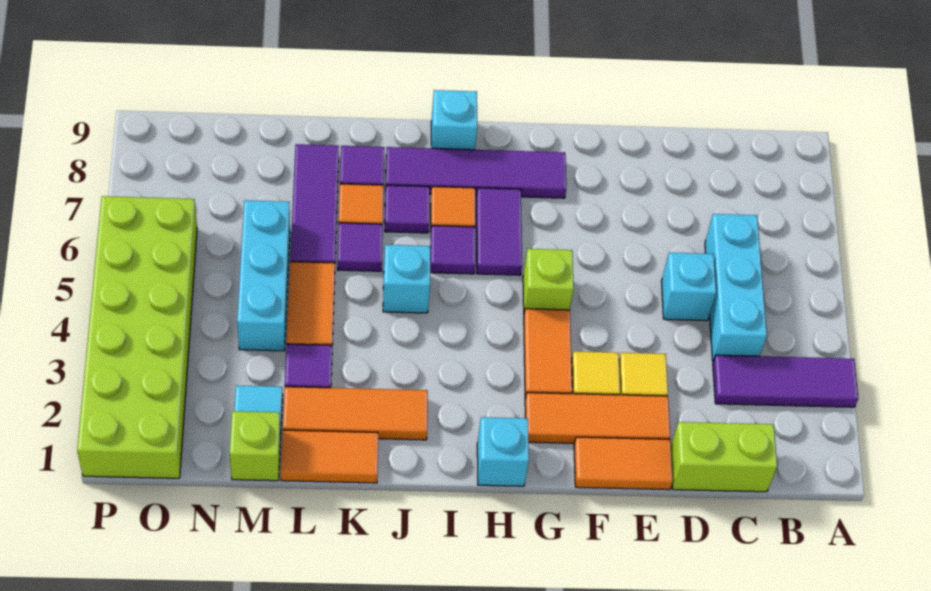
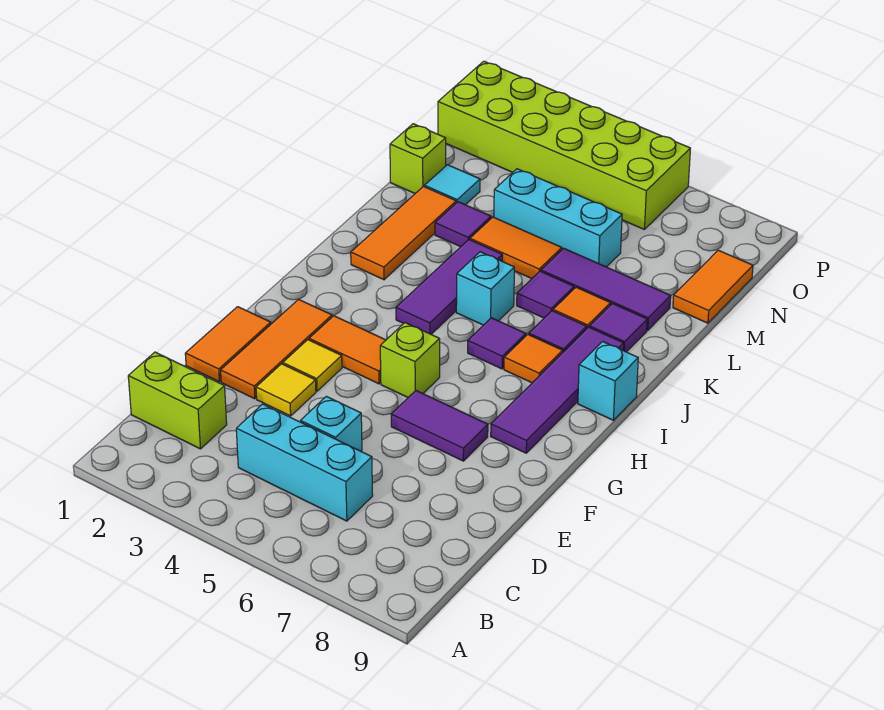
purple 1x3 tile [713,355,858,407] -> purple 1x3 tile moved to [396,240,502,334]
lime 1x2 brick [671,422,777,492] -> lime 1x2 brick turned to [128,352,227,449]
cyan 1x1 brick [477,417,529,486] -> none
purple 1x2 tile [476,188,522,275] -> purple 1x2 tile moved to [391,391,488,461]
orange 1x2 tile [281,430,378,483] -> orange 1x2 tile moved to [673,250,753,323]

